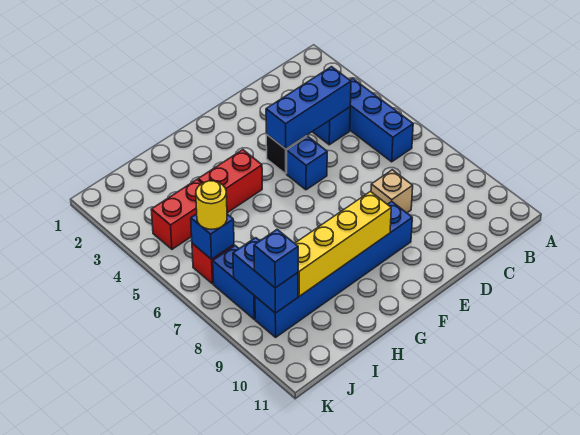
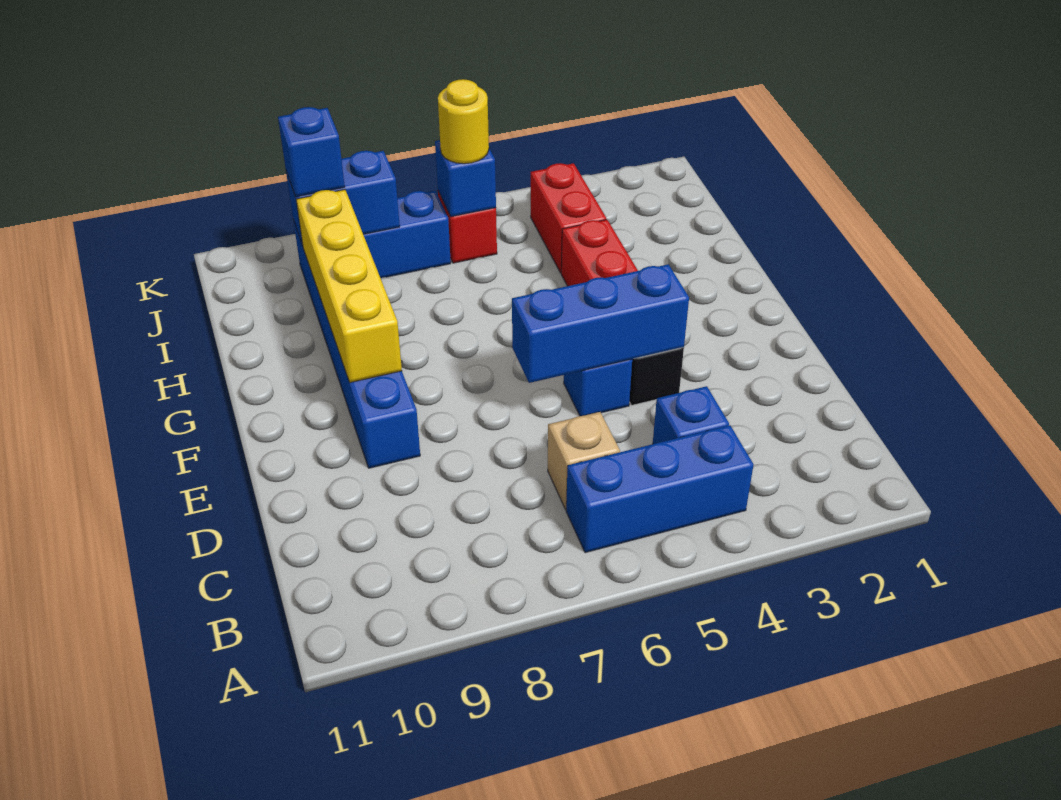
blue 1x3 brick [266,67,351,149] -> blue 1x3 brick turned to [512,264,689,383]
tan 1x1 brick [371,170,413,213] -> tan 1x1 brick moved to [548,412,620,509]

